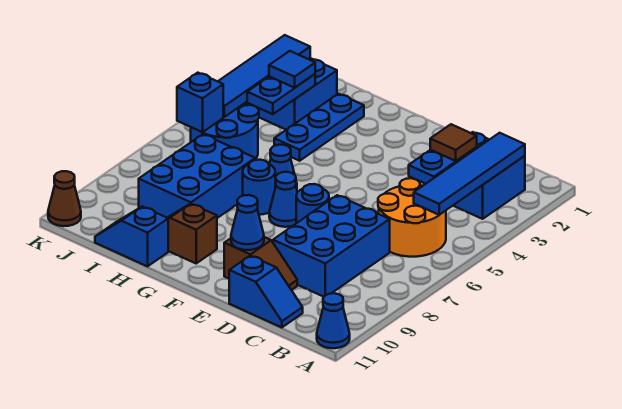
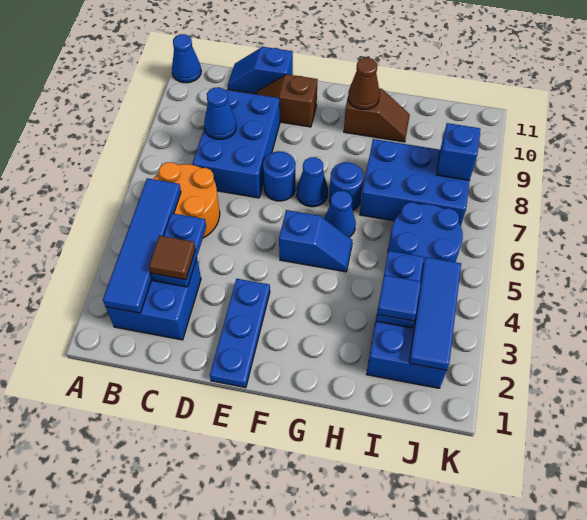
blue 1x1 cone [231,195,264,250] -> blue 1x1 cone moved to [204,87,237,139]
blue 1x3 plate [274,94,364,161] -> blue 1x3 plate moved to [210,279,270,388]
blue 2x3 brick [139,134,255,218] -> blue 2x3 brick turned to [360,139,470,226]
blue 1x2 slope [95,207,168,266] -> blue 1x2 slope moved to [279,210,352,272]
blue 1x4 tile [218,35,310,117] -> blue 1x3 tile [409,257,461,370]
blue 1x1 brick [177,73,223,132] -> blue 1x1 brick moved to [437,123,480,180]
brown 1x1 cone [48,171,81,226] -> brown 1x1 cone moved to [348,58,380,109]

